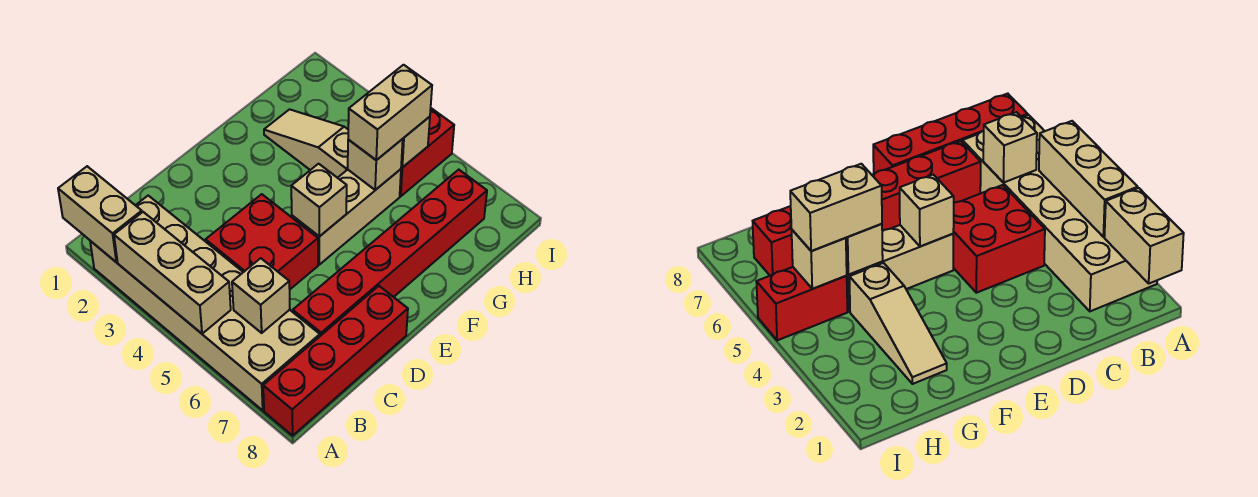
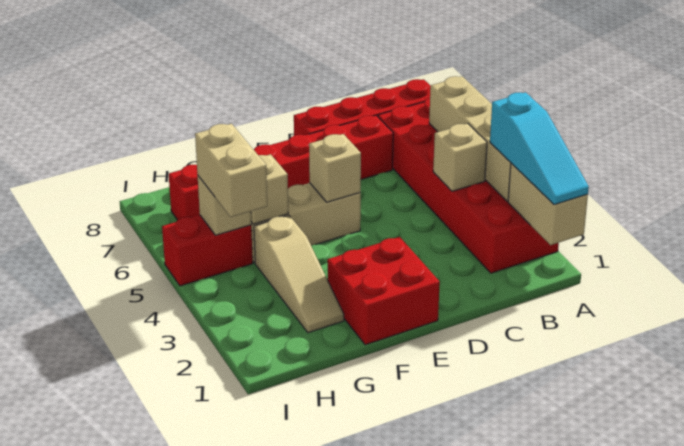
none -> cyan 1x3 slope [490,92,589,205]
tan 2x6 brick [90,196,320,410] -> red 2x6 brick [378,98,559,273]
tan 1x3 brick [114,212,231,334] -> tan 1x4 brick [429,76,511,202]
tan 1x1 brick [232,258,290,333] -> tan 1x1 brick moved to [433,124,487,191]
red 2x2 brick [206,194,318,289] -> red 2x2 brick moved to [327,237,440,345]
tan 1x2 brick [348,65,432,160] -> tan 1x2 brick turned to [195,124,267,217]

